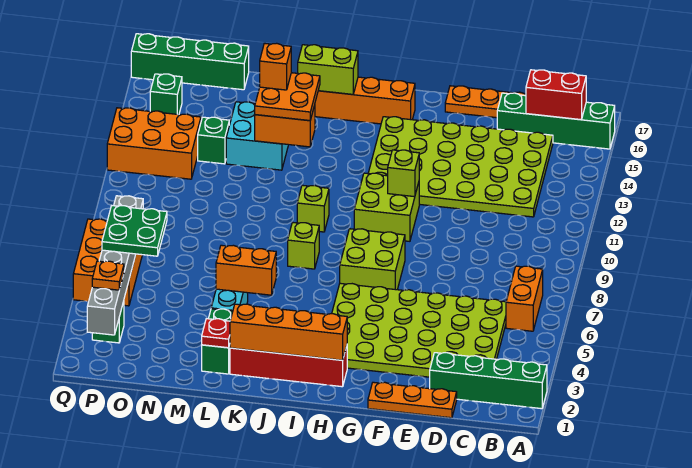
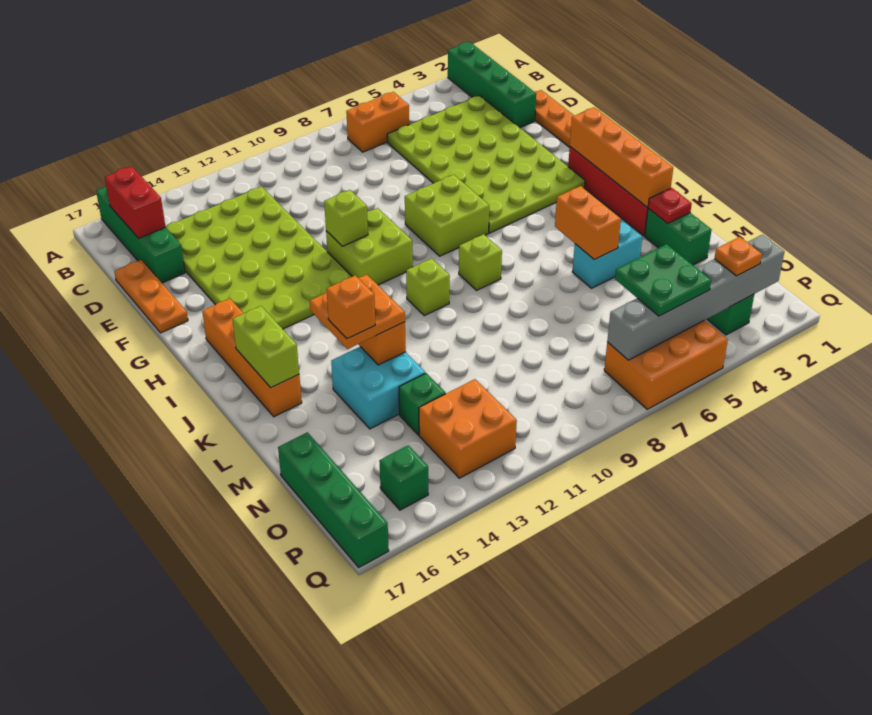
green 1x2 brick [202,309,233,374] -> green 1x2 brick turned to [645,209,711,265]
orange 2x3 brick [107,108,201,179] -> orange 2x2 brick [419,379,517,478]

